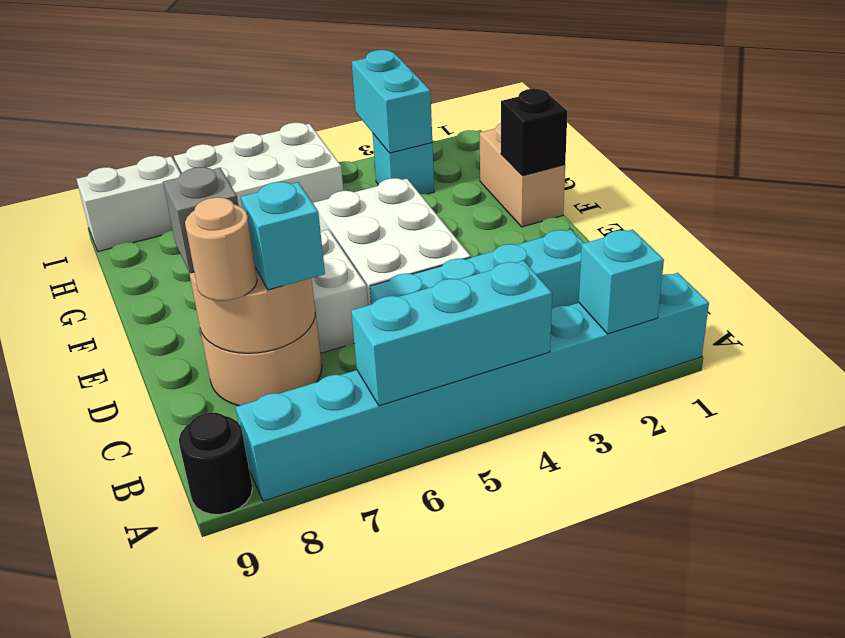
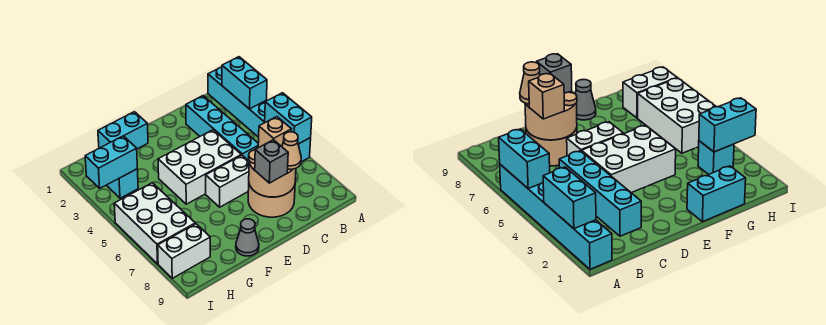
cyan 1x8 brick [236,273,709,501] -> cyan 1x6 brick [208,67,311,162]
cyan 1x1 brick [579,229,664,334] -> cyan 1x2 brick [222,57,267,109]
cyan 1x3 brick [351,261,552,406] -> cyan 1x2 brick [265,93,312,144]
black 1x1 round brick [179,412,252,514] -> none
cyan 1x1 brick [241,182,325,290] -> tan 1x1 brick [258,117,291,147]
tan 1x1 round brick [185,197,257,301] -> tan 1x1 cone [282,132,301,169]
tan 1x2 brick [480,123,565,227] -> cyan 1x2 brick [98,112,148,149]
black 1x1 brick [501,89,567,176] -> none
none -> grey 1x1 cone [236,219,259,256]
white 1x2 brick [76,156,181,252] -> white 1x2 brick turned to [158,224,210,278]

